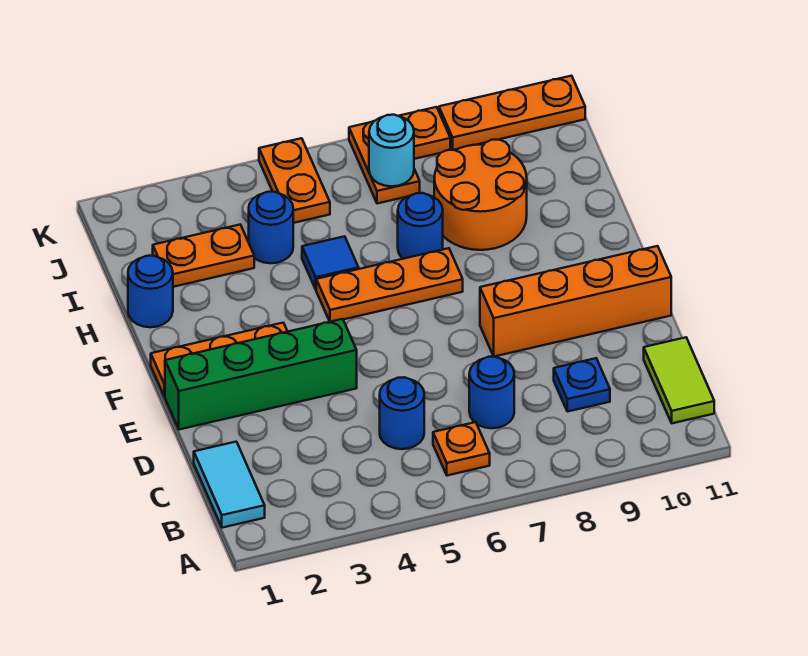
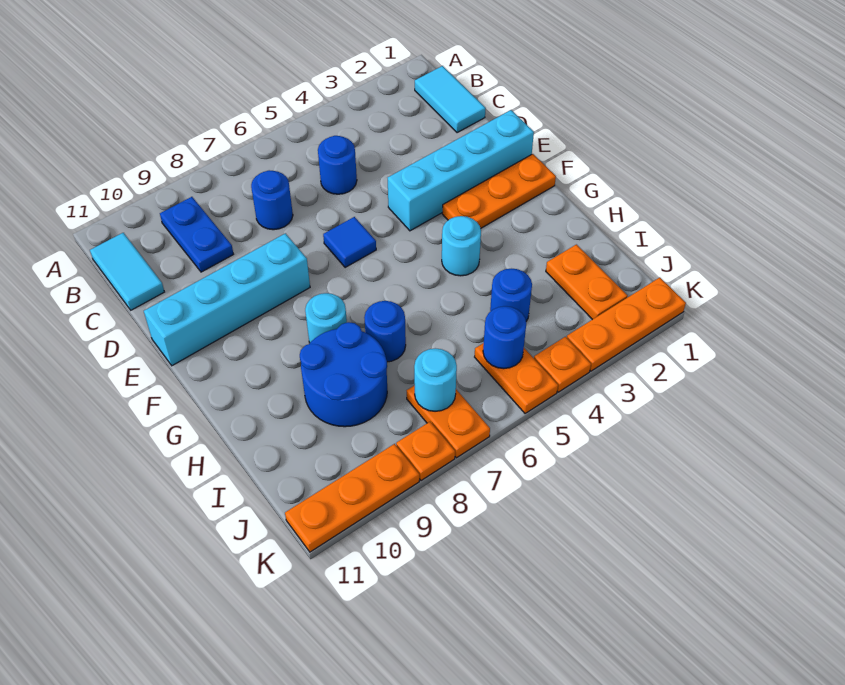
orange 1x1 plate [433,422,490,476] -> orange 1x1 plate moved to [534,337,591,392]
lime 1x2 tile [644,337,714,423] -> cyan 1x2 tile [90,233,164,310]
blue 1x1 plate [554,358,610,412] -> blue 1x2 plate [160,197,233,272]
green 1x4 brick [165,319,357,430] -> cyan 1x4 brick [388,110,534,231]
orange 1x4 brick [480,246,671,357] -> cyan 1x4 brick [144,233,310,366]
none -> cyan 1x1 round brick [442,216,481,276]
orange 1x3 plate [316,248,463,322] -> orange 1x3 plate moved to [567,278,686,371]
none -> cyan 1x1 round brick [305,293,347,343]
blue 1x1 round brick [128,256,173,327] -> blue 1x1 round brick moved to [483,306,526,369]
blue 1x1 tile [302,236,359,289] -> blue 1x1 tile moved to [323,217,376,268]
orange 2x2 round brick [434,140,527,250] -> blue 2x2 round brick [300,322,387,427]
orange 1x2 plate [153,225,254,287] -> orange 1x2 plate turned to [546,244,627,320]

